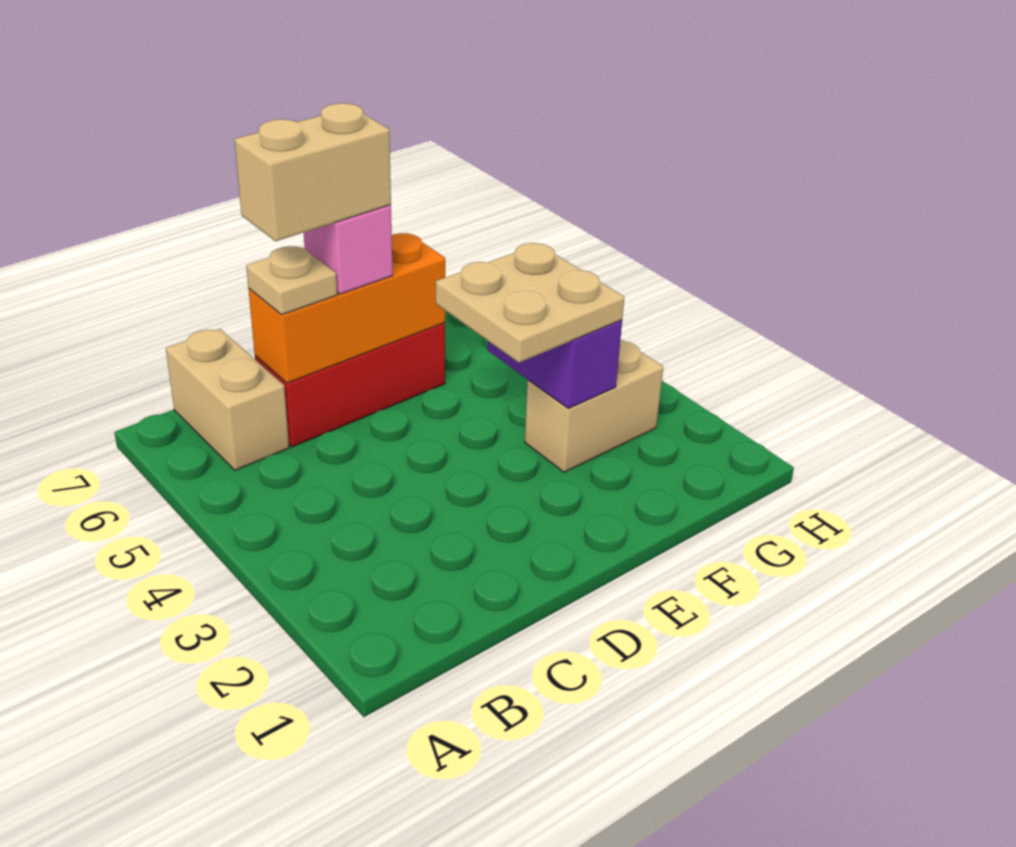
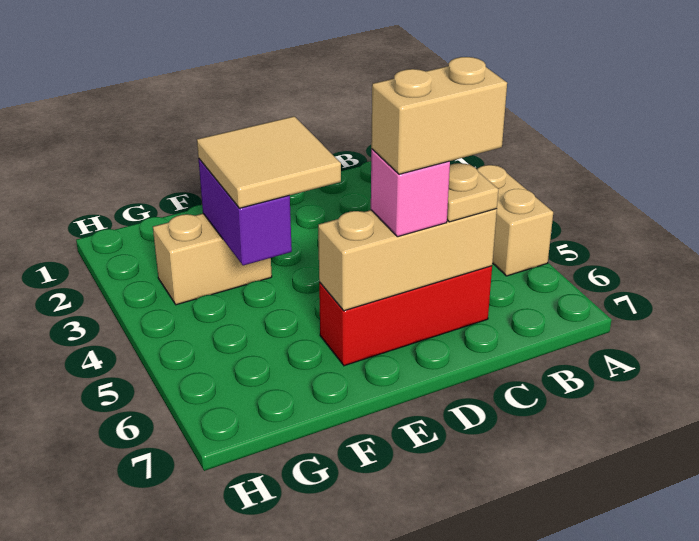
tan 1x2 brick [166,329,289,470] -> tan 1x2 brick moved to [477,165,553,276]
orange 1x3 brick [249,233,445,383] -> tan 1x3 brick [318,209,497,311]
tan 2x2 plate [436,243,624,363] -> tan 2x2 tile [197,116,341,208]

